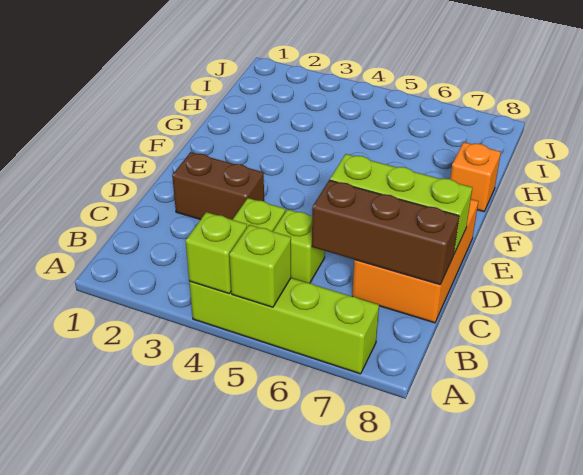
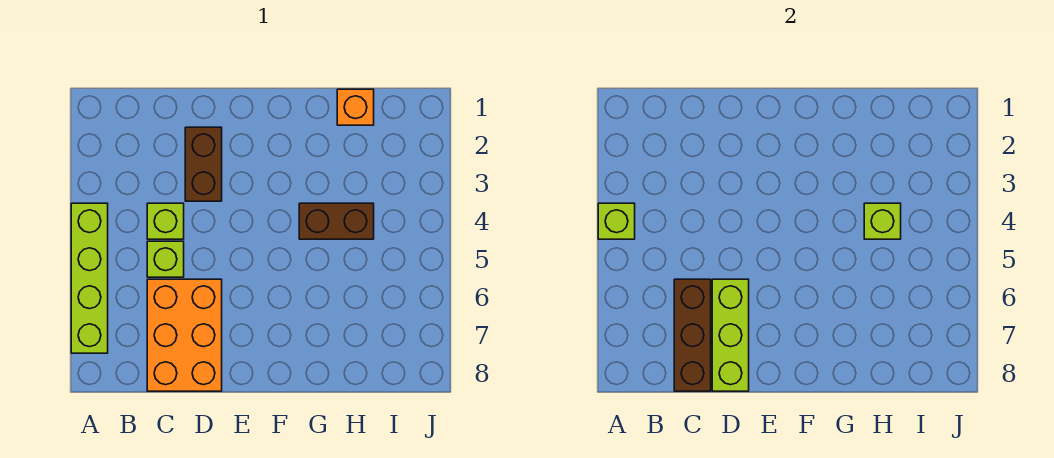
lime 1x1 brick [229,225,291,307] -> lime 1x1 brick moved to [864,203,901,239]
orange 2x3 brick [352,199,478,323] -> orange 2x3 brick turned to [147,279,222,391]
none -> brown 1x2 brick [299,203,374,239]
orange 1x1 brick [450,142,501,212] -> orange 1x1 brick moved to [337,89,374,125]

